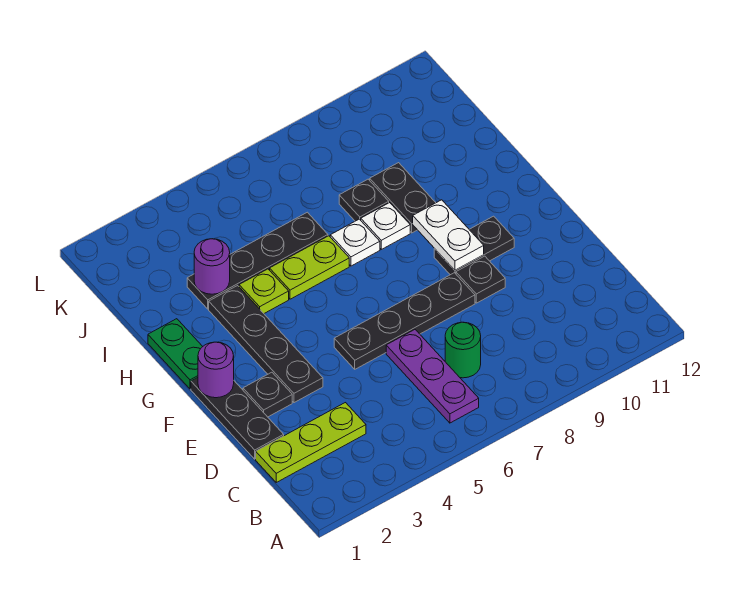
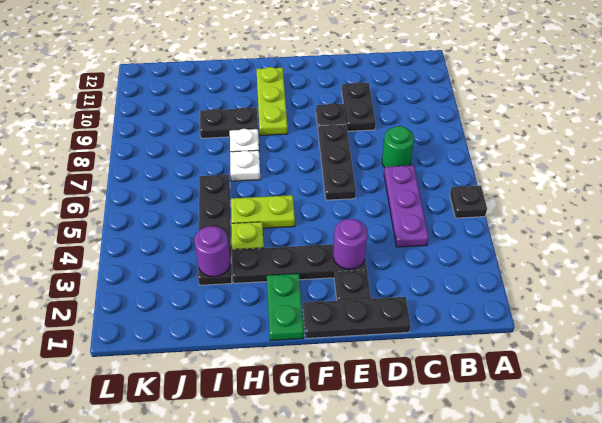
purple 1x3 plate [386,330,479,423] -> purple 1x3 plate turned to [384,165,429,247]
lime 1x3 plate [256,403,366,482] -> lime 1x3 plate moved to [256,67,288,135]
black 1x4 plate [334,273,475,369] -> black 1x3 plate [318,124,356,200]
purple 1x1 round brick [198,342,234,398] -> purple 1x1 round brick moved to [333,219,368,269]
black 1x2 plate [434,216,514,275] -> black 1x2 plate moved to [342,82,376,131]
white 1x2 plate [413,200,484,270] -> none
green 1x2 plate [148,319,203,389] -> green 1x2 plate turned to [267,274,304,341]
lime 1x2 plate [270,236,349,299] -> lime 1x2 plate turned to [231,195,295,228]
black 1x1 plate [339,179,389,221] -> black 1x1 plate moved to [450,186,487,218]

